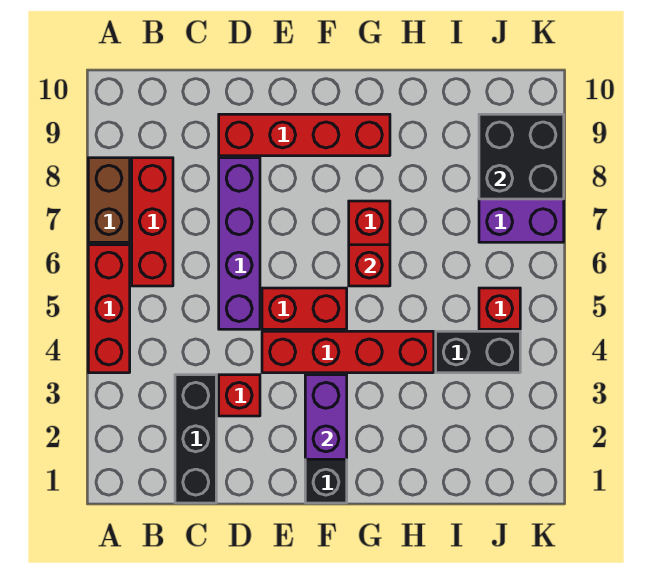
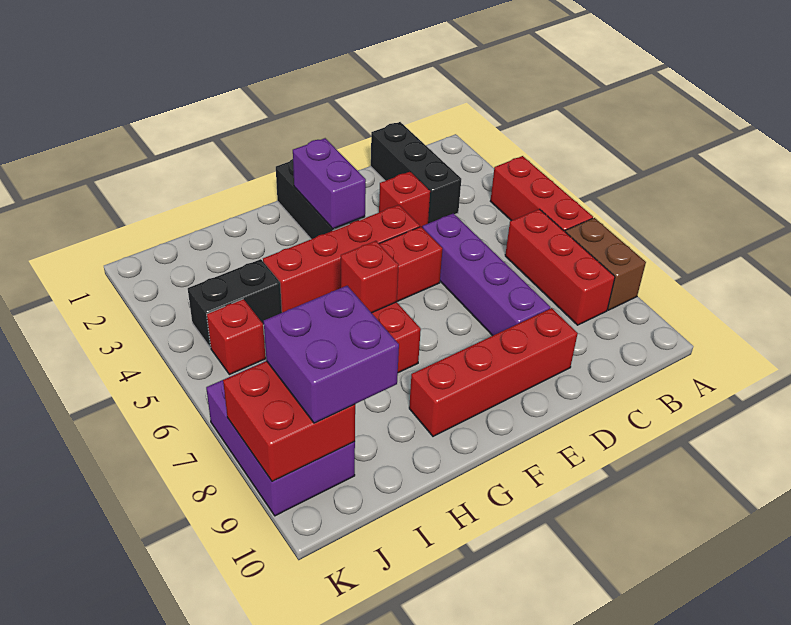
none -> purple 2x2 brick [264,286,399,423]
black 2x2 brick [479,114,564,199] -> red 2x2 brick [223,361,355,482]

